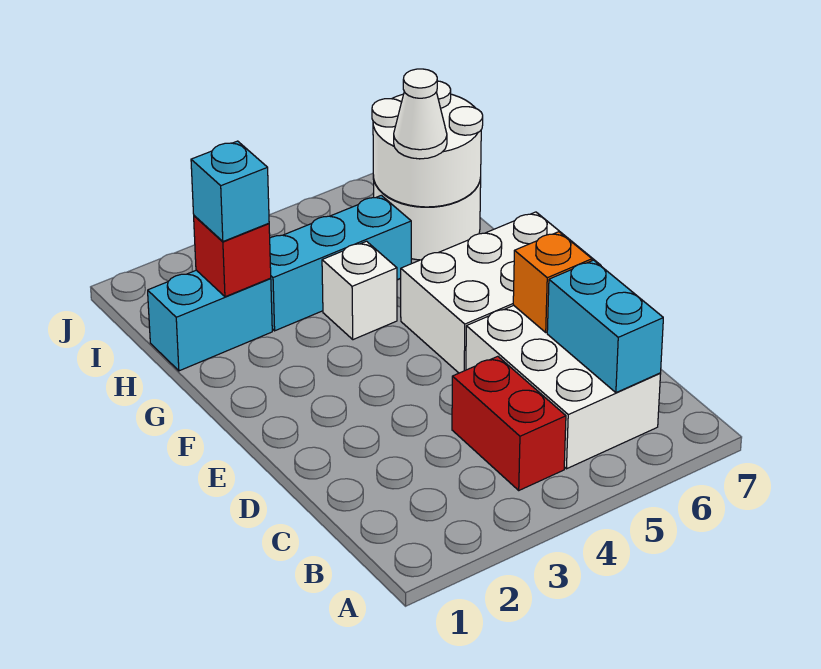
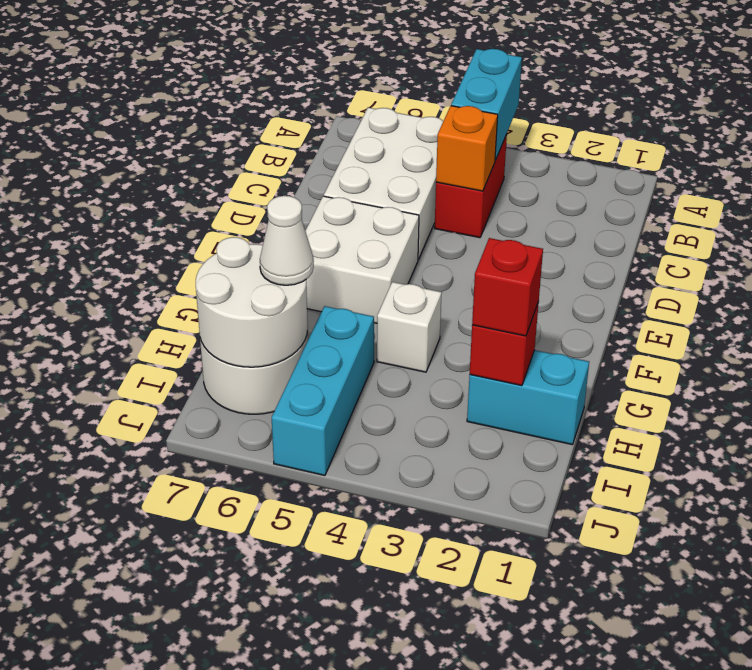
cyan 1x2 brick [547,260,663,393] -> cyan 1x2 brick moved to [451,49,522,160]
orange 1x1 brick [513,232,592,332] -> orange 1x1 brick moved to [436,106,498,191]
white 2x3 brick [401,212,601,373] -> white 2x2 brick [305,196,419,323]
cyan 1x1 brick [191,141,269,241] -> red 1x1 brick [472,238,543,336]
cyan 1x3 brick [270,195,411,331] -> cyan 1x3 brick turned to [272,306,374,475]

